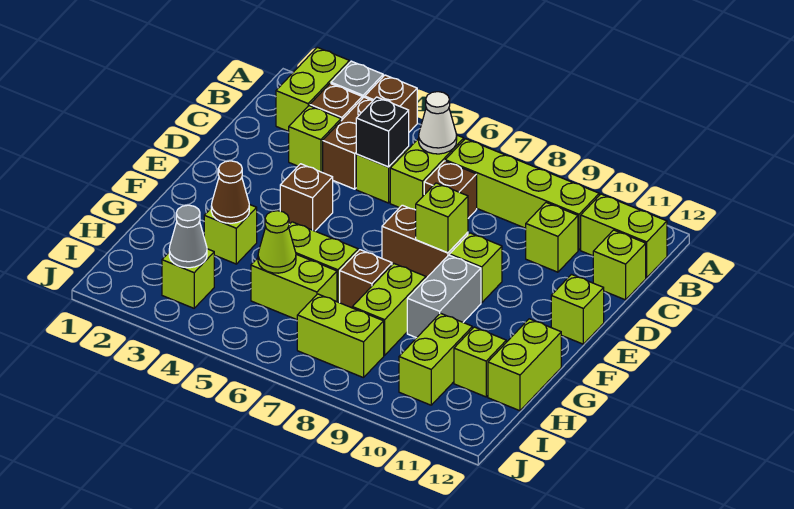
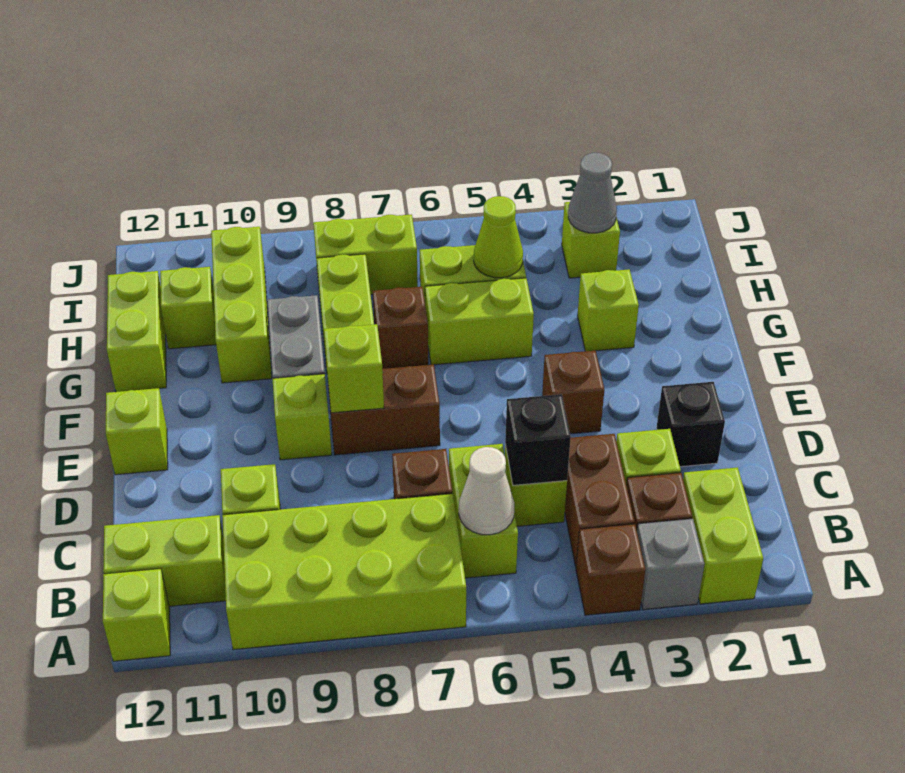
lime 1x4 brick [445,139,599,250] -> lime 2x4 brick [222,494,466,650]
lime 1x1 brick [593,230,646,300] -> lime 1x1 brick moved to [103,569,170,661]
none -> black 1x1 brick [657,382,725,467]
brown 1x1 cone [211,161,249,223] -> none
lime 1x2 brick [399,313,472,405] -> lime 1x3 brick [211,227,272,383]

